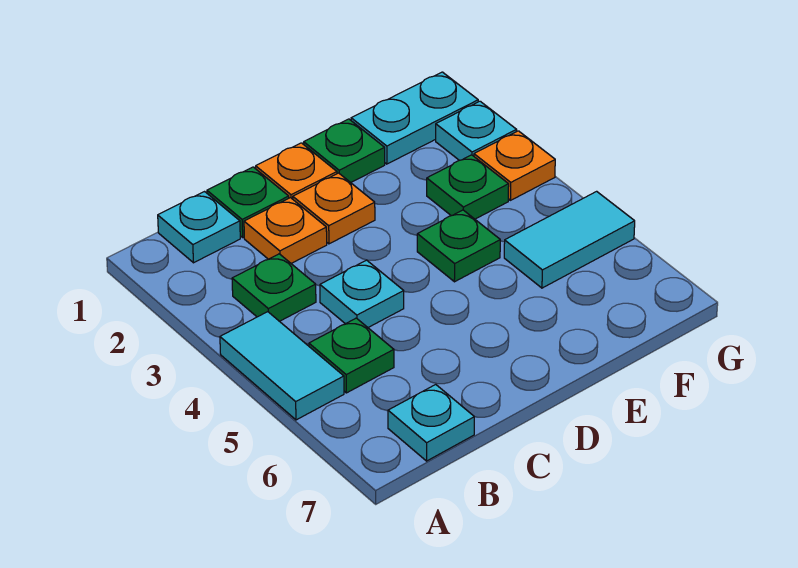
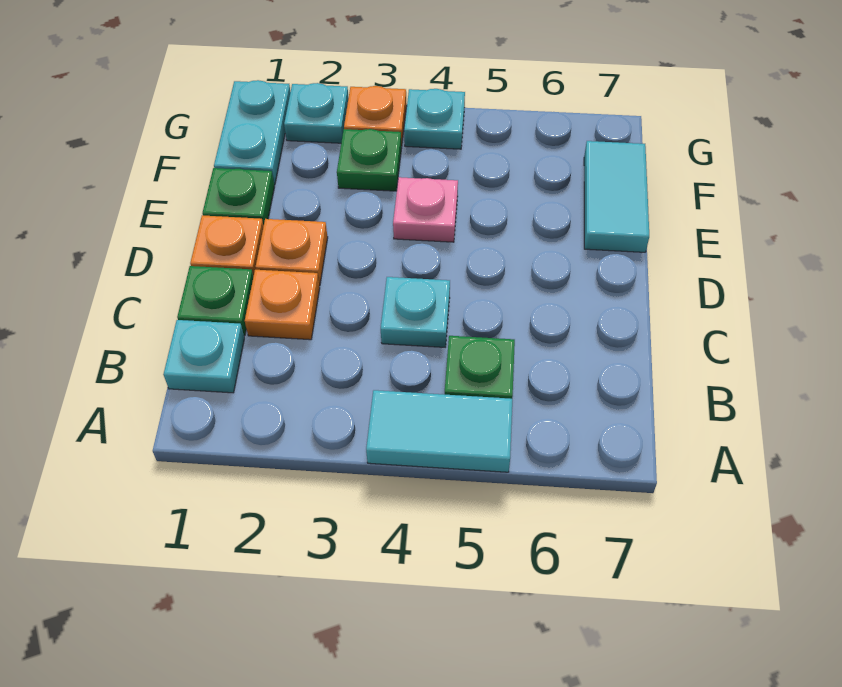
green 1x1 plate [232,254,316,321] -> none
cyan 1x1 plate [388,385,474,461] -> cyan 1x1 plate moved to [404,89,465,149]
green 1x1 plate [417,210,500,282] -> pink 1x1 plate [393,177,458,242]
cyan 1x2 tile [504,191,635,288] -> cyan 1x2 tile moved to [584,141,649,252]

